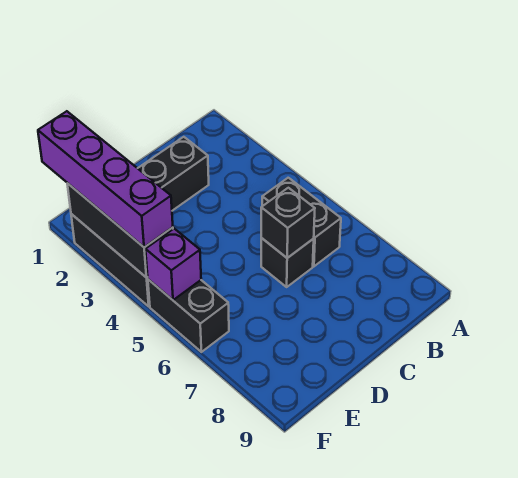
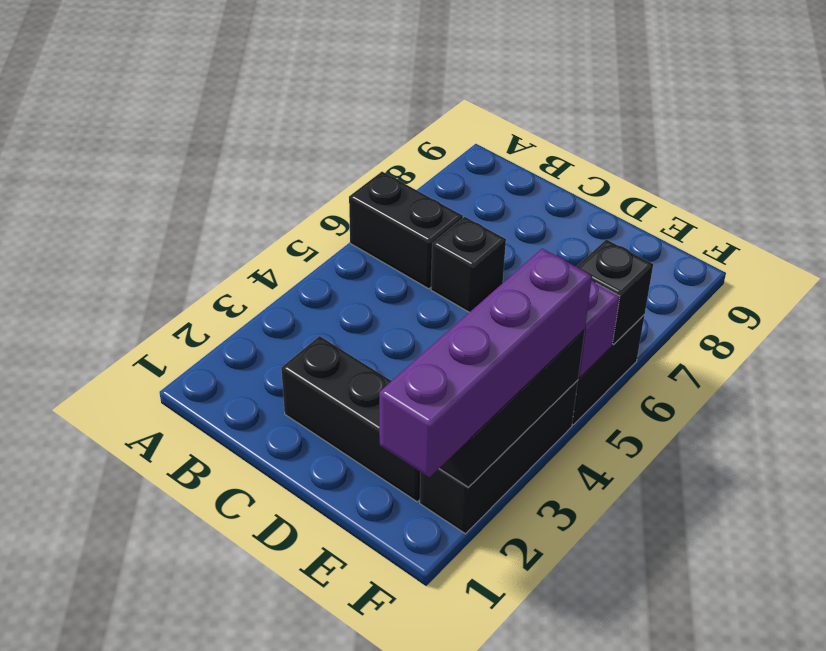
black 1x2 brick [262,178,341,266] -> black 1x2 brick turned to [349,172,463,289]
black 1x1 brick [261,188,315,258] -> black 1x1 brick moved to [576,239,653,344]

